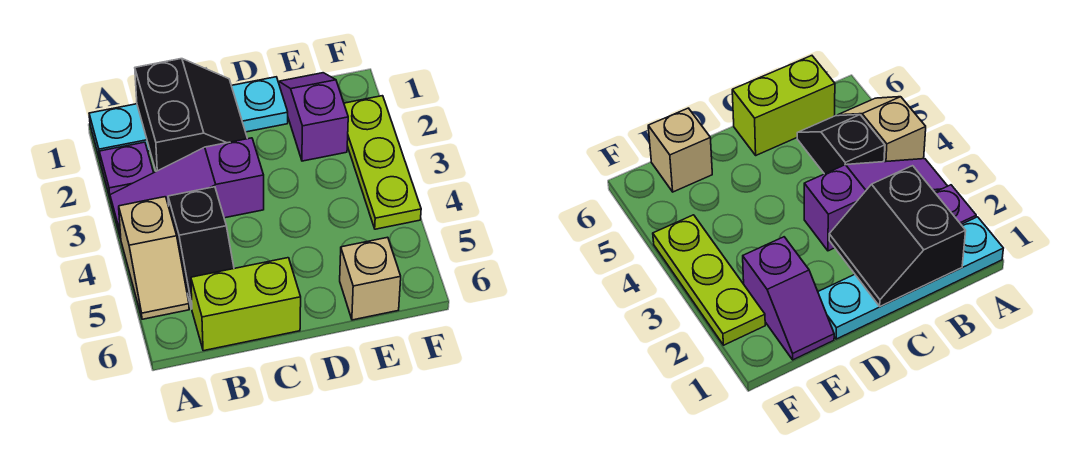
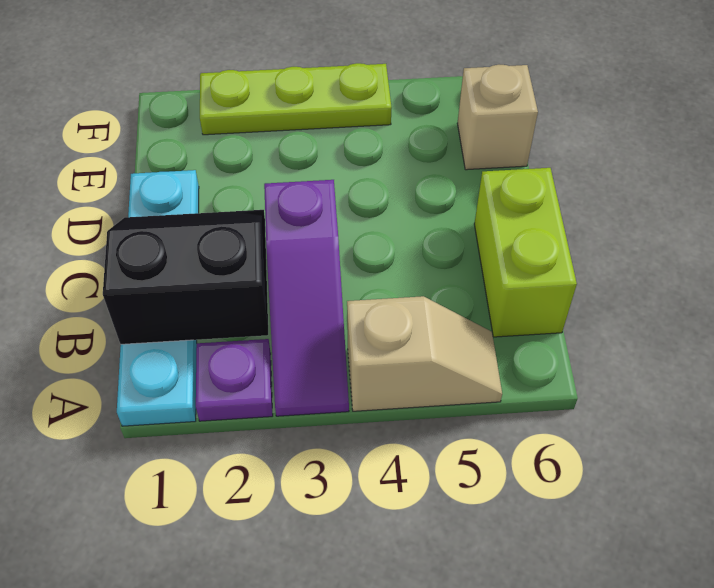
black 1x2 slope [168,187,234,309] -> none
purple 1x2 slope [279,73,348,161] -> none

